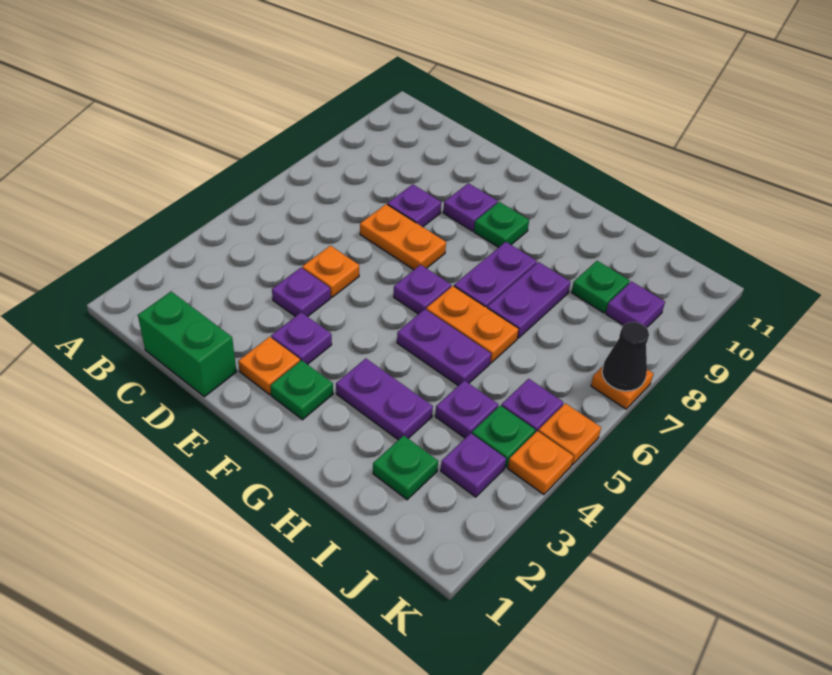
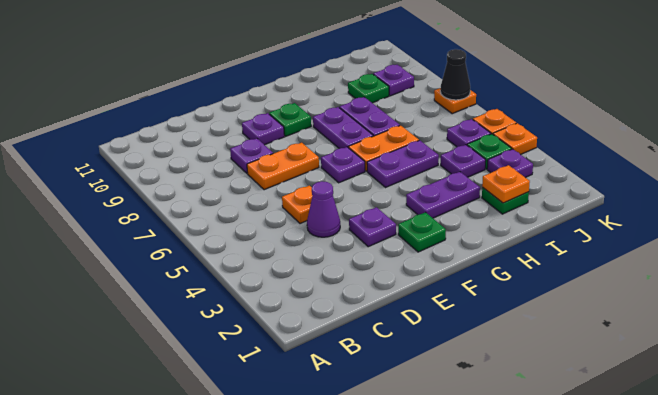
green 1x2 brick [138,292,236,397] -> none
purple 1x1 plate [272,268,330,317] -> purple 1x1 cone [307,181,340,237]
orange 1x1 plate [238,337,300,395] -> orange 1x1 plate moved to [482,165,530,203]

